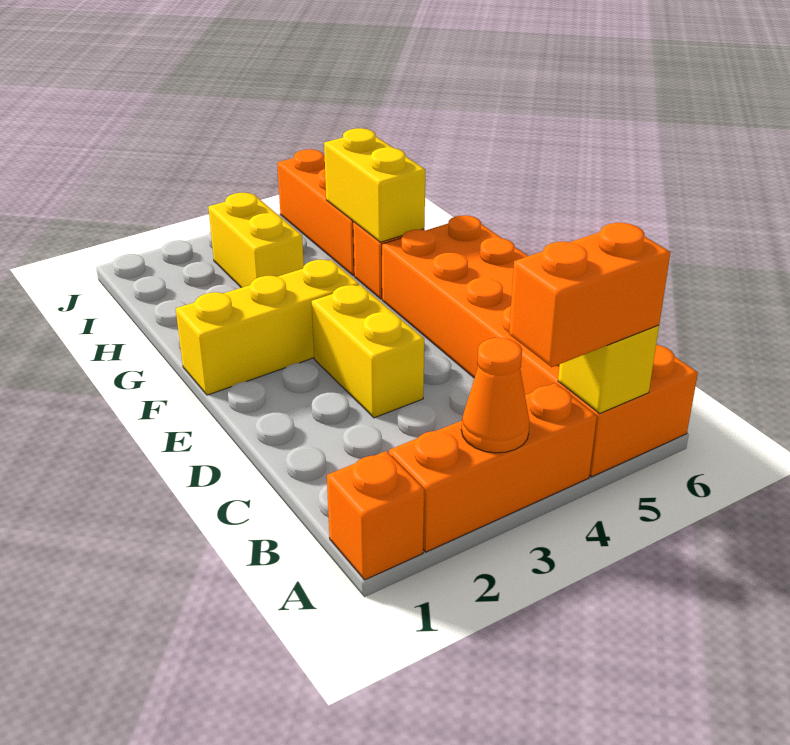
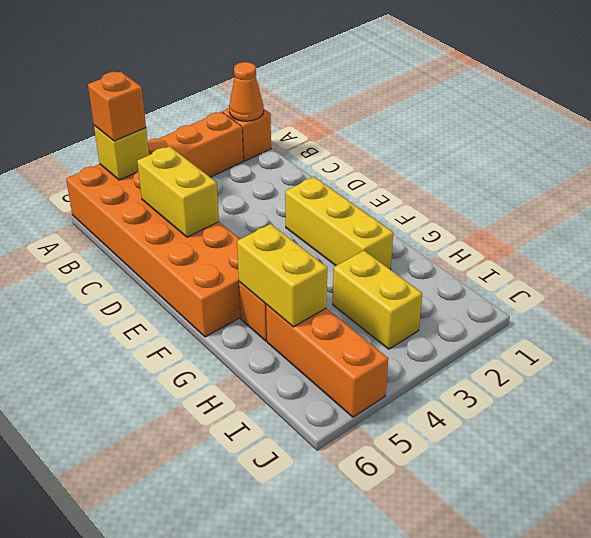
orange 1x1 cone [461,338,530,453] -> orange 1x1 cone moved to [229,62,264,121]
orange 1x2 brick [509,223,670,367] -> orange 1x1 brick [88,72,146,141]
yellow 1x2 brick [312,285,424,418] -> yellow 1x2 brick moved to [137,146,219,237]
yellow 1x3 brick [176,260,359,395] -> yellow 1x3 brick turned to [285,177,393,270]

